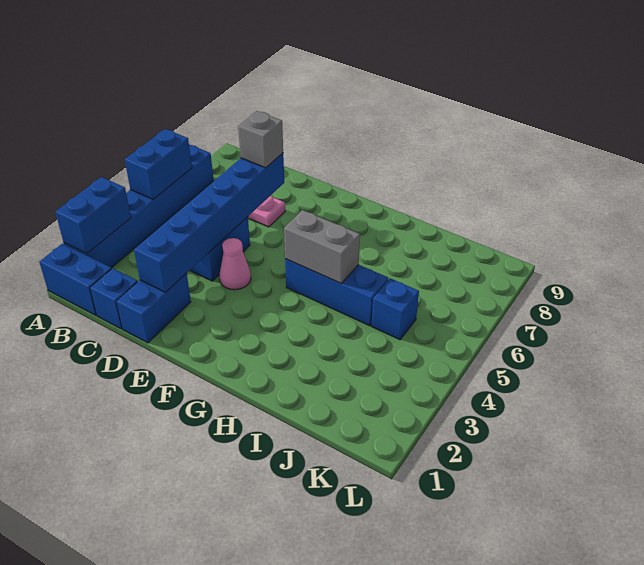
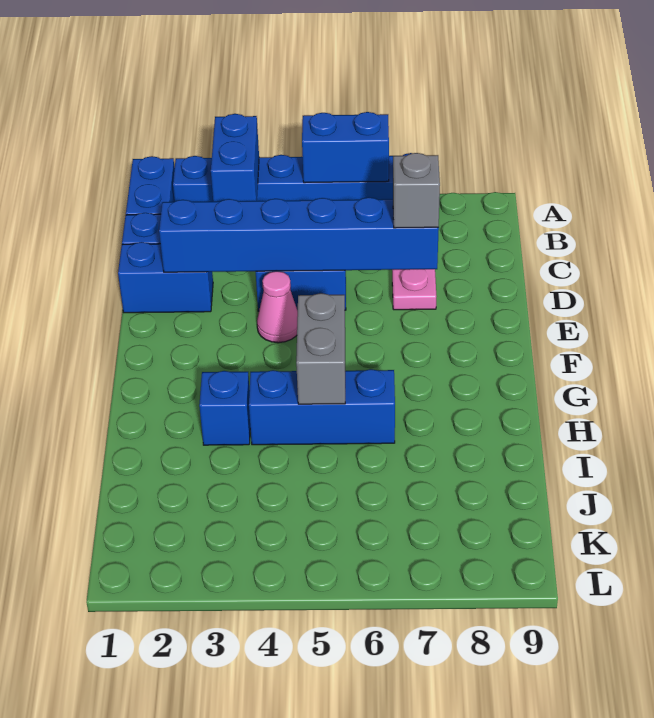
blue 1x2 brick [55,177,131,254] -> blue 1x2 brick turned to [211,114,259,202]
blue 1x3 brick [285,259,388,326] -> blue 1x3 brick turned to [249,369,395,445]
blue 1x1 brick [372,278,419,340] -> blue 1x1 brick moved to [199,371,250,445]

